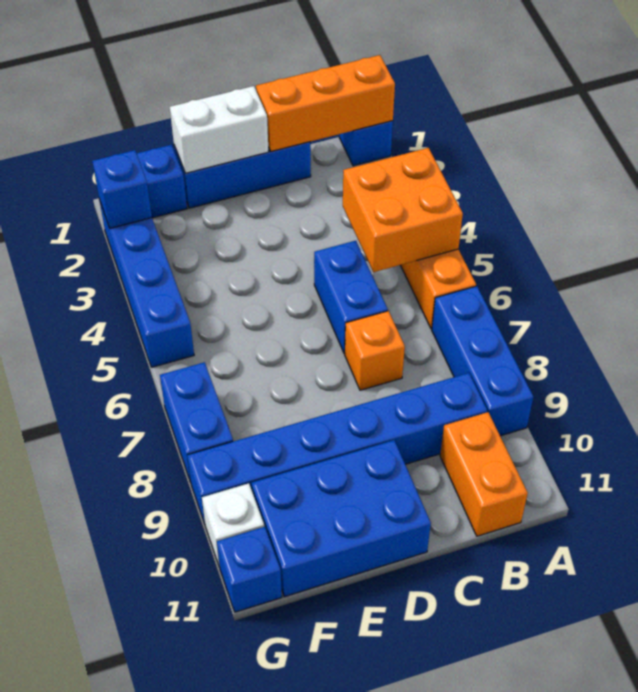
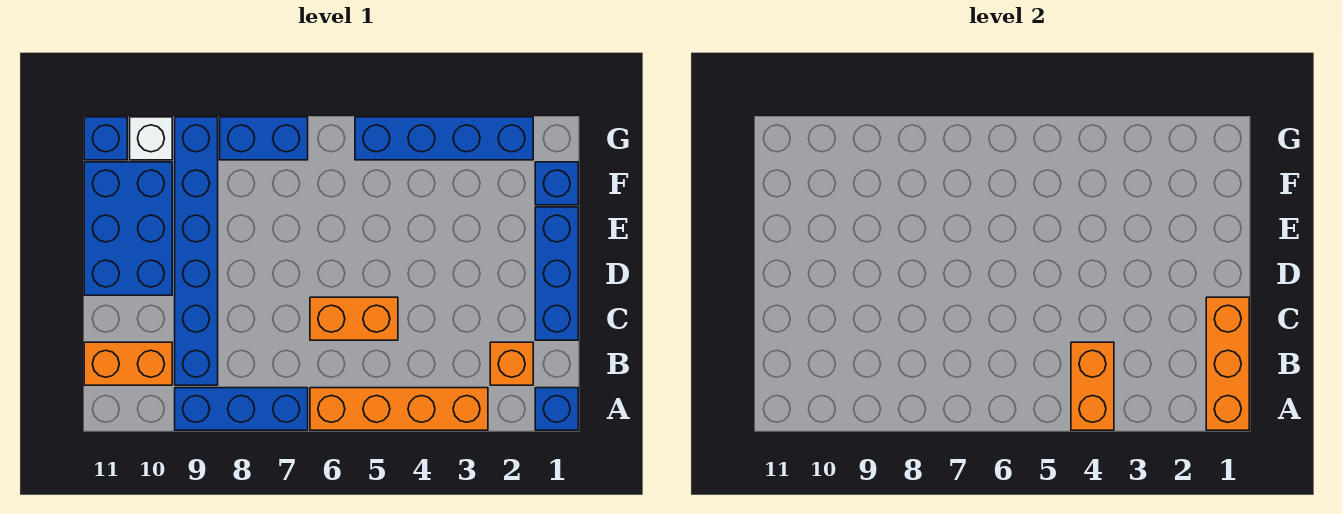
orange 2x2 brick [343,148,463,272] -> orange 1x2 brick [1071,342,1114,430]
blue 1x2 brick [314,241,388,354] -> orange 1x2 brick [310,297,398,340]
orange 1x1 brick [345,311,405,390] -> orange 1x1 brick moved to [490,342,533,385]
white 1x2 brick [170,86,269,173] -> none
blue 1x1 brick [92,150,152,228] -> none

